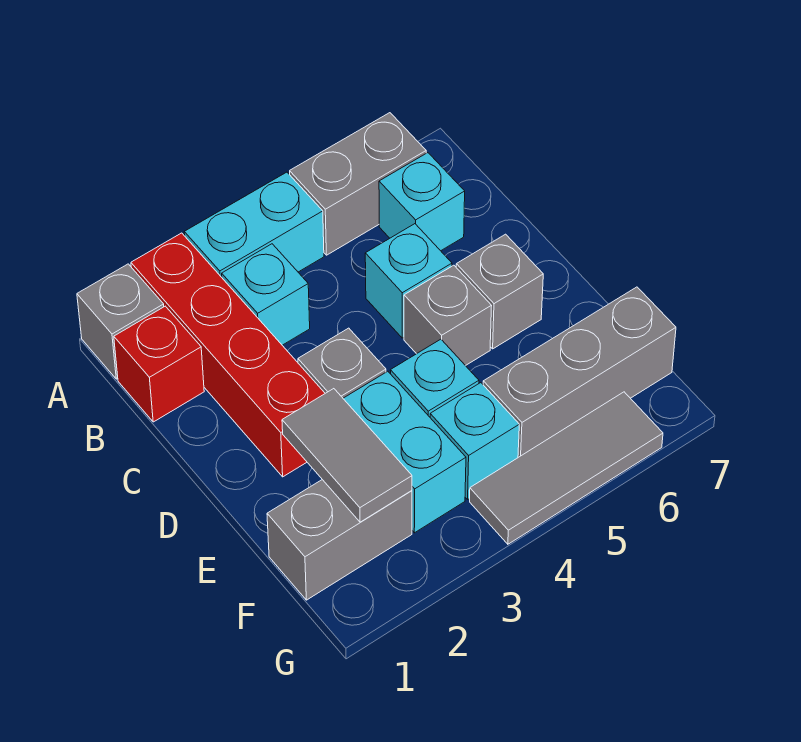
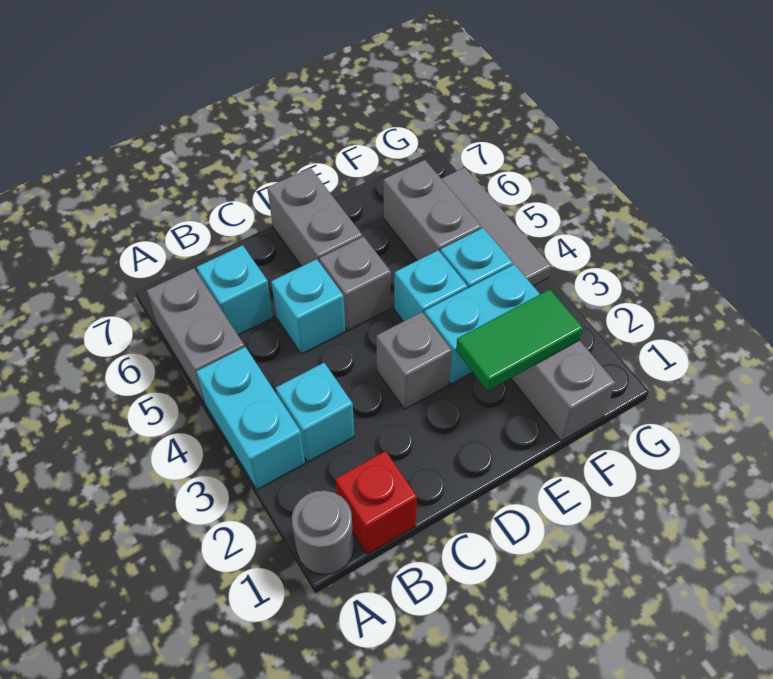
grey 1x1 brick [77,264,164,379] -> grey 1x1 round brick [292,491,354,575]
red 1x4 brick [131,233,325,477] -> none
grey 1x1 brick [456,234,543,349] -> grey 1x2 brick [267,168,362,266]
grey 1x2 tile [282,389,412,522] -> green 1x2 tile [456,289,583,391]
grey 1x3 brick [483,287,676,457] -> grey 1x2 brick [383,160,482,261]

